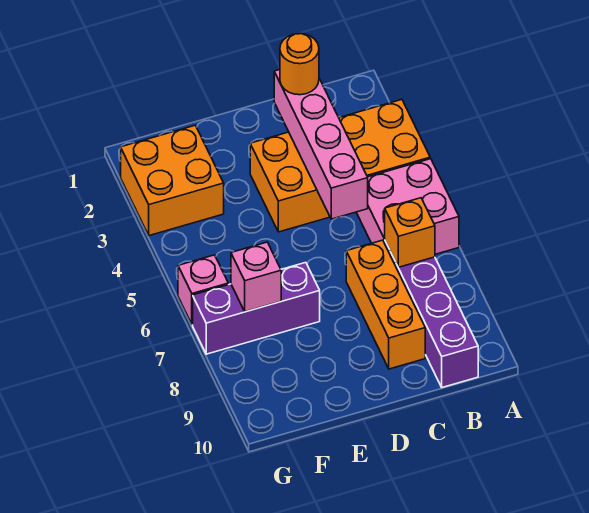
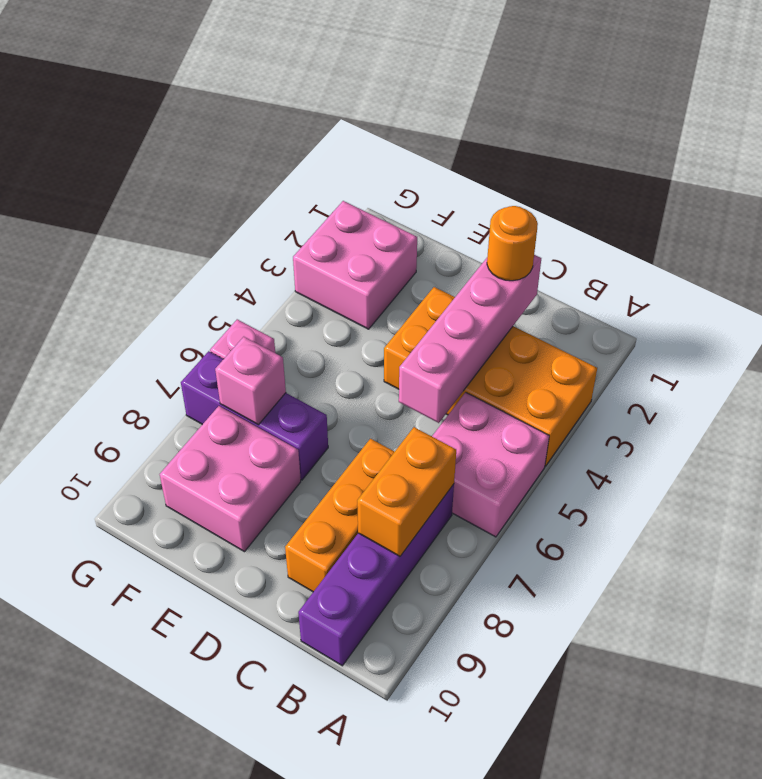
orange 1x1 brick [385,198,435,267] -> orange 1x2 brick [357,427,456,556]
none -> pink 2x2 brick [160,406,301,552]
orange 2x2 brick [121,125,224,236] -> pink 2x2 brick [293,201,417,329]

